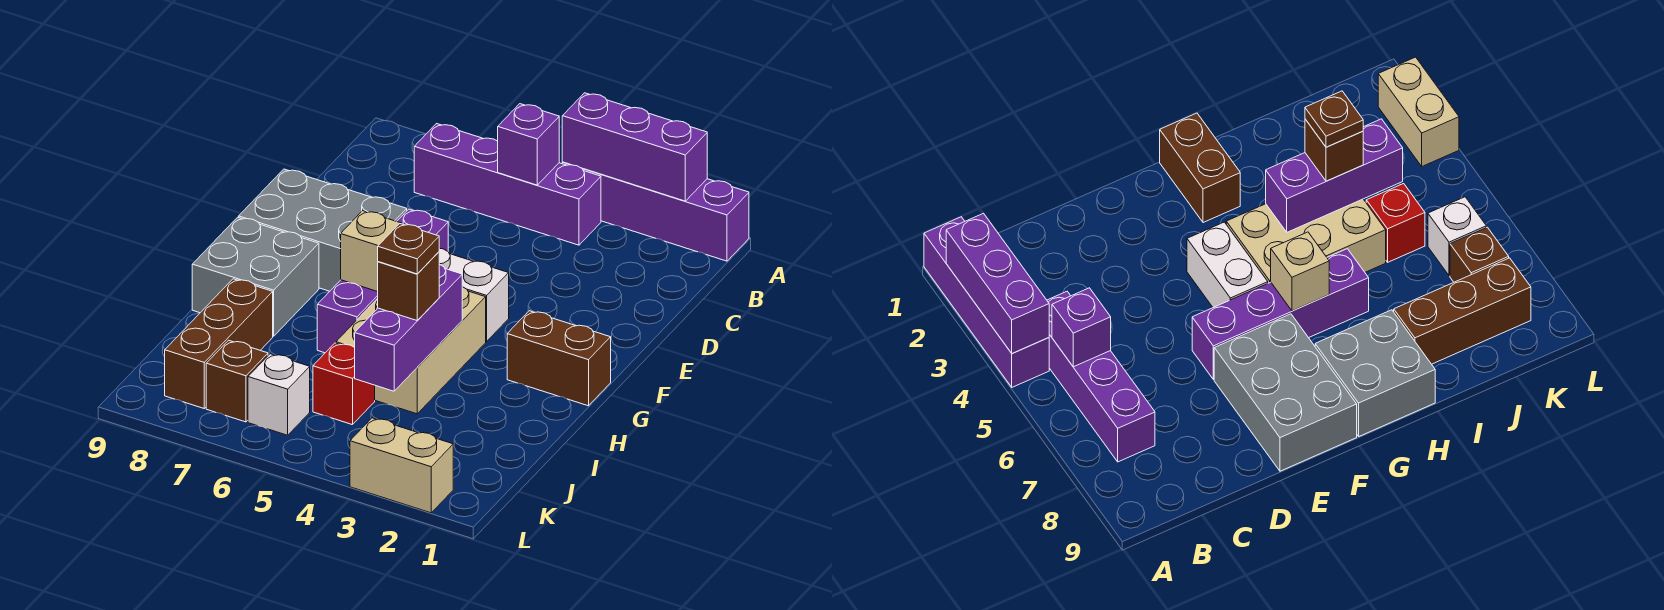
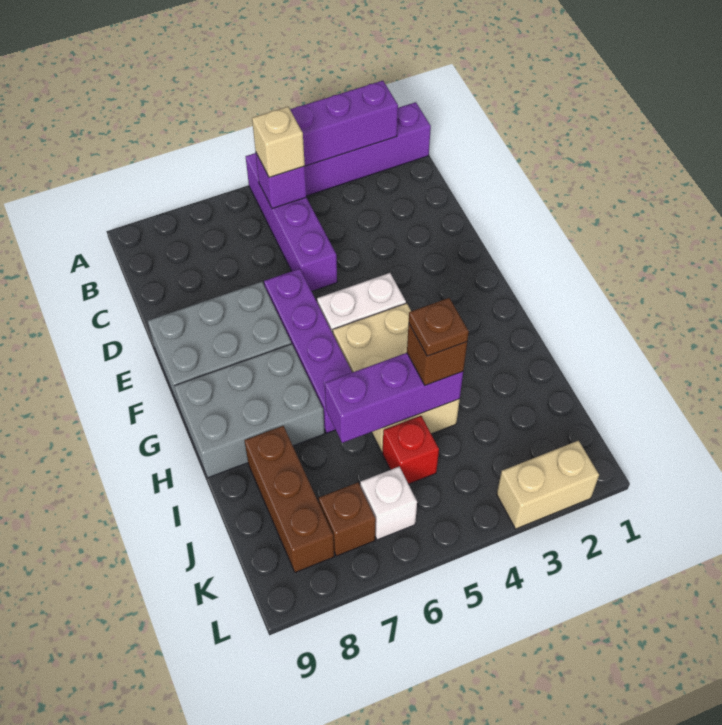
purple 1x4 brick [414,124,601,245] -> purple 1x4 brick turned to [246,153,337,291]
brown 1x2 brick [507,311,611,406] -> none
tan 1x1 brick [341,211,402,292] -> tan 1x1 brick moved to [252,107,305,177]
grey 2x2 brick [192,217,319,336] -> grey 2x3 brick [174,344,325,478]
purple 1x3 brick [355,264,462,391] -> purple 1x3 brick turned to [325,353,463,443]

